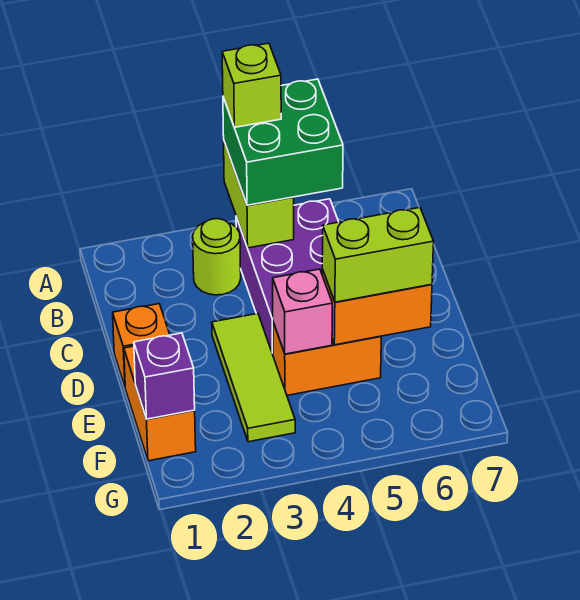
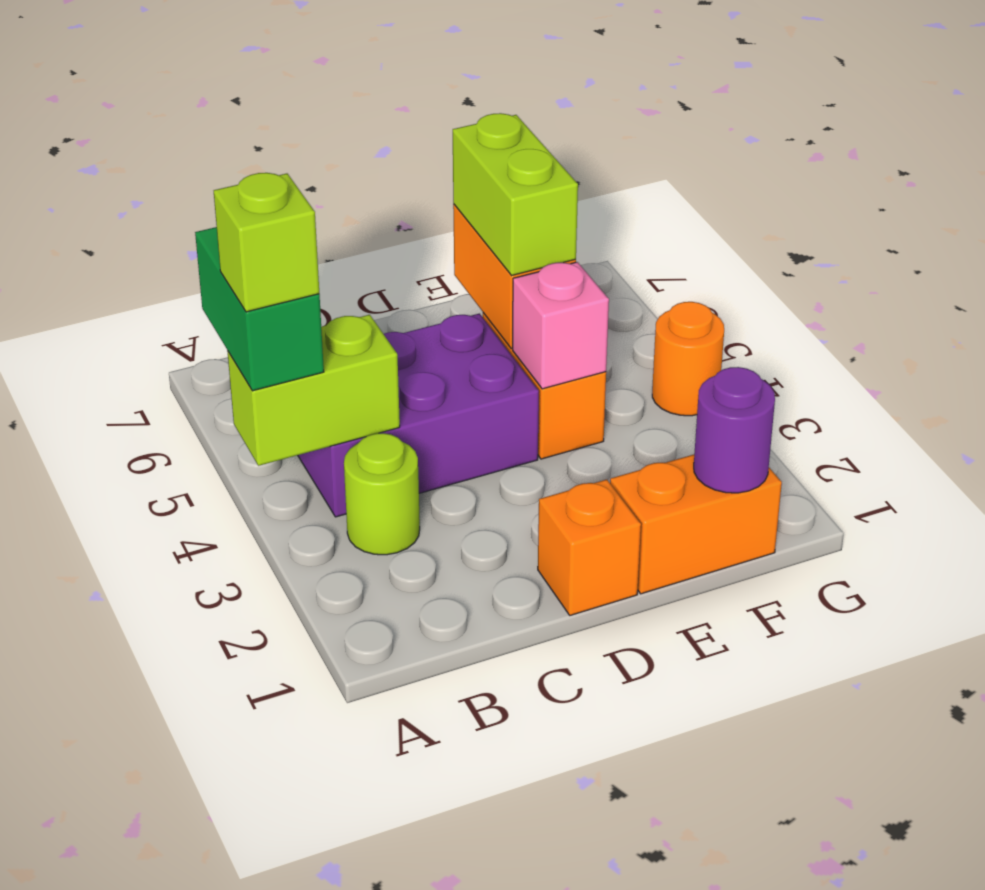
green 2x2 brick [223,79,343,205] -> green 1x2 brick [195,227,324,391]
lime 1x3 tile [212,314,295,442] -> none
purple 1x1 brick [134,333,195,419] -> purple 1x1 round brick [694,367,775,493]
none -> orange 1x1 round brick [652,302,724,416]

